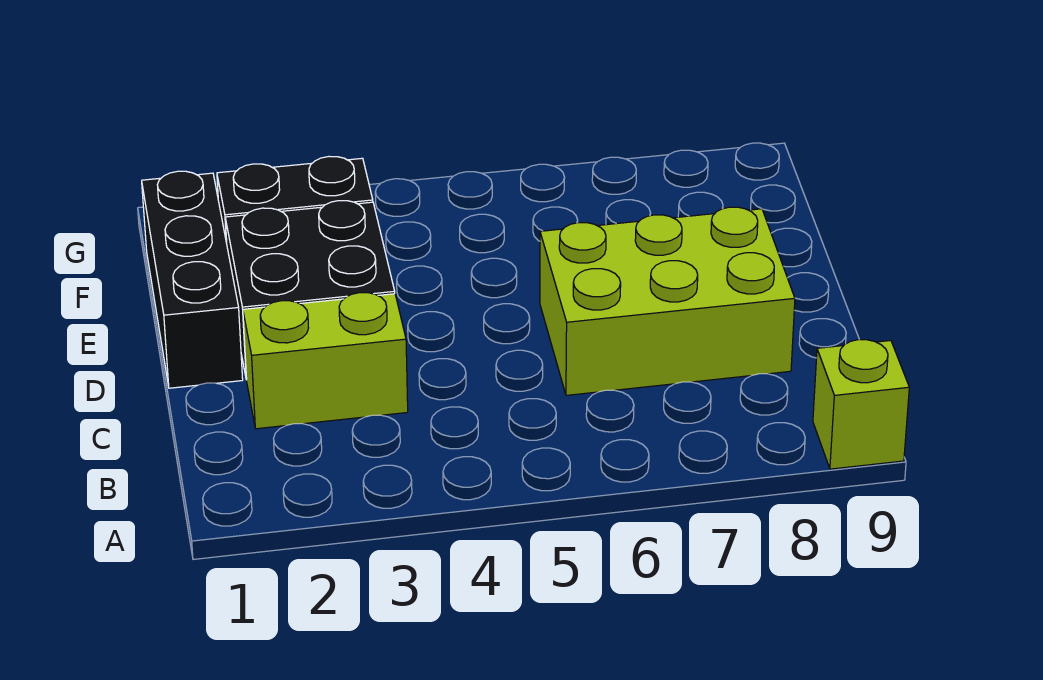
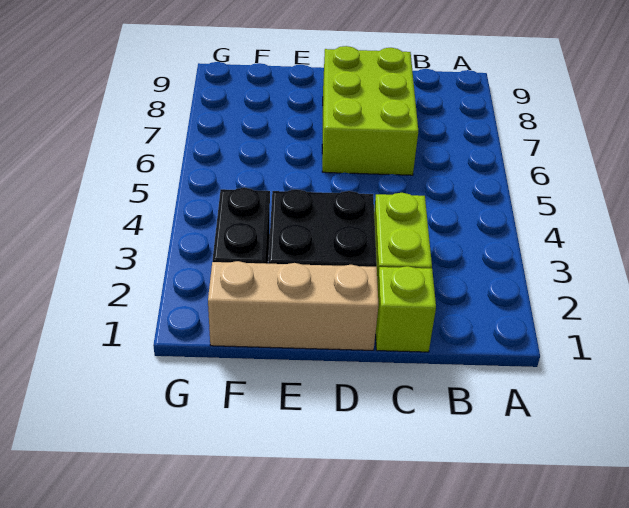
lime 1x1 brick [813,340,909,469] -> lime 1x1 brick moved to [376,266,436,352]
black 1x3 brick [142,171,243,388] -> tan 1x3 brick [208,261,378,350]

